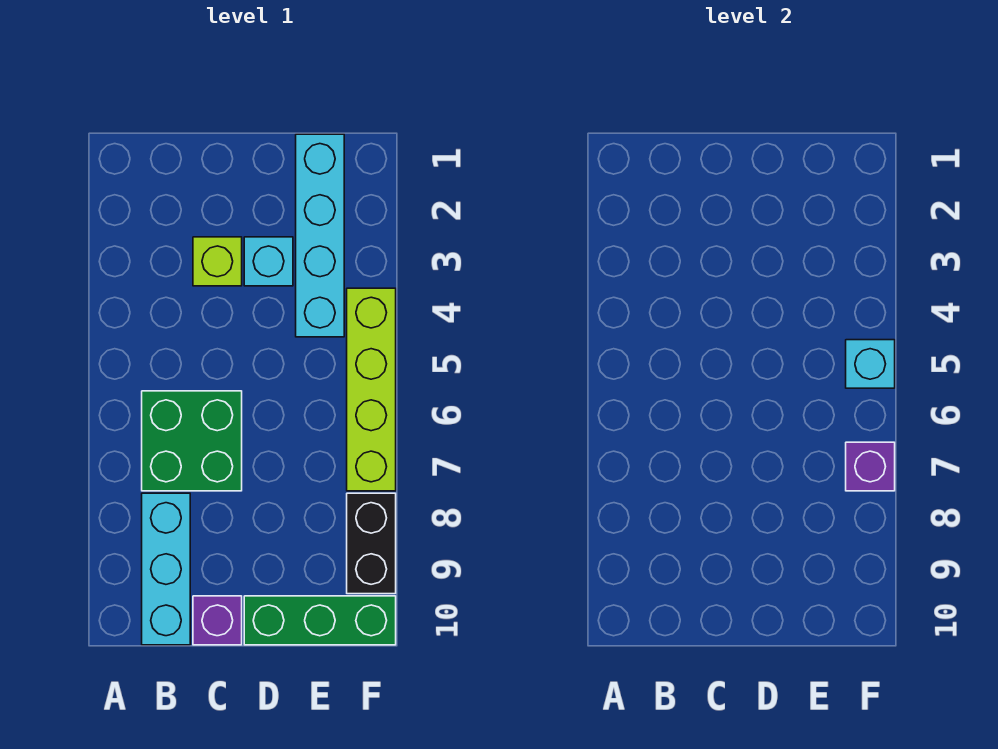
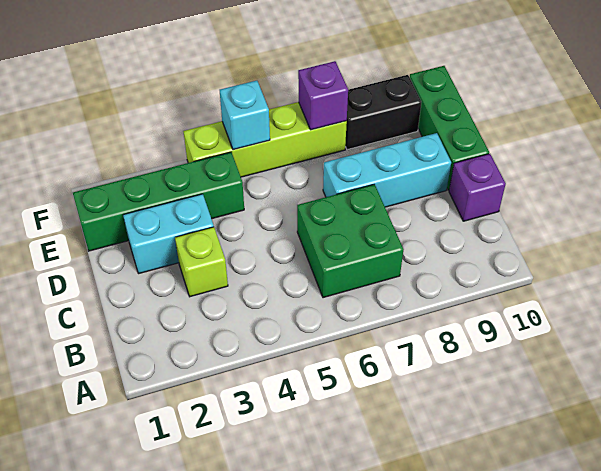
cyan 1x3 brick [142,493,190,645] -> cyan 1x3 brick moved to [323,133,451,207]
cyan 1x1 brick [244,237,293,286] -> cyan 1x2 brick [123,194,214,274]
cyan 1x4 brick [296,134,344,337] -> green 1x4 brick [73,152,244,251]

